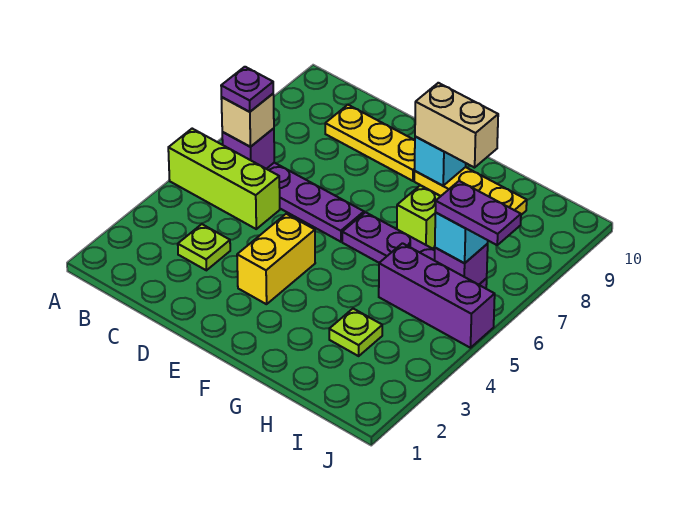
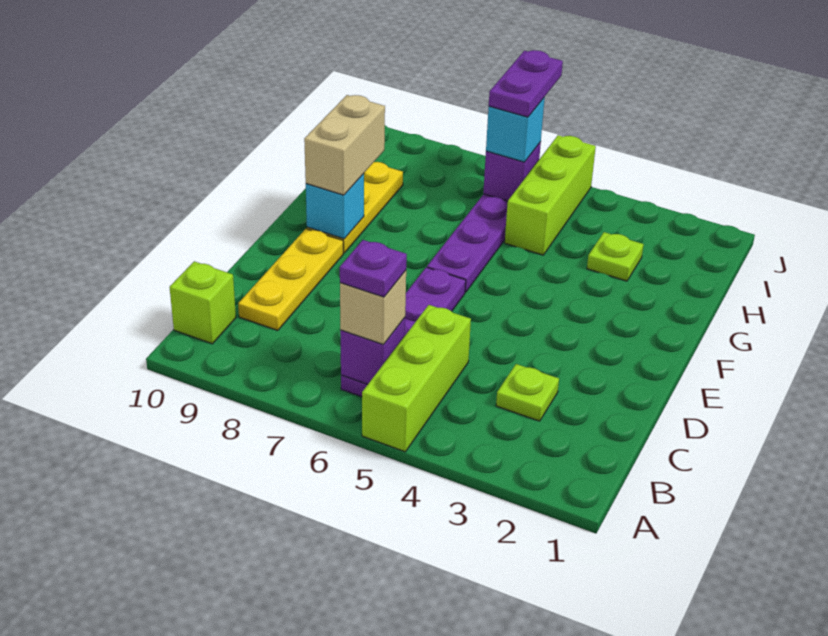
yellow 1x2 brick [237,214,315,304] -> none
lime 1x1 brick [397,185,441,249] -> lime 1x1 brick moved to [170,261,236,344]
purple 1x3 brick [379,243,495,348] -> lime 1x3 brick [505,135,596,255]

